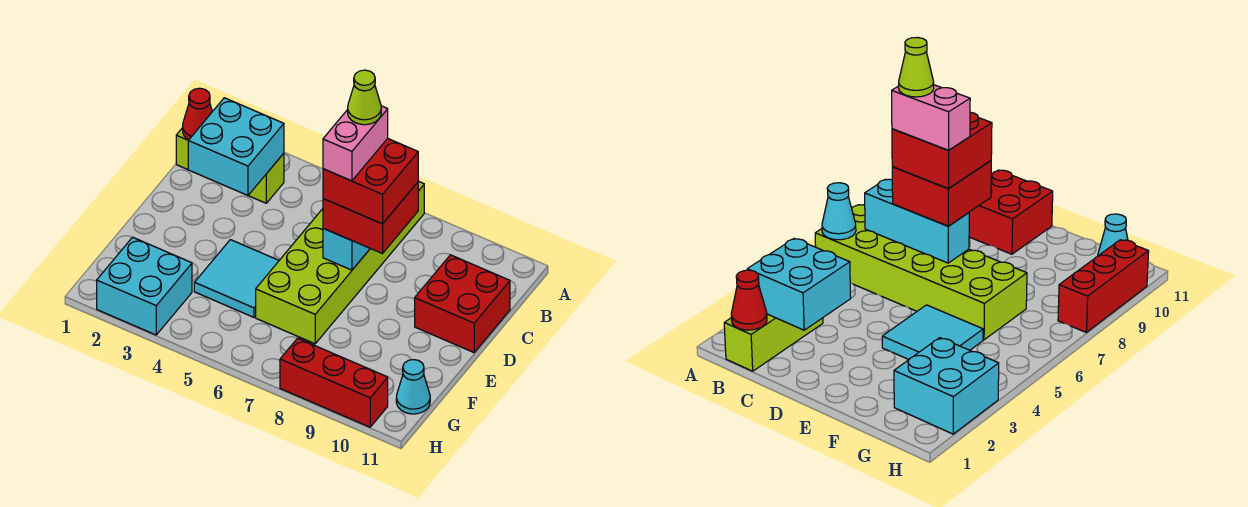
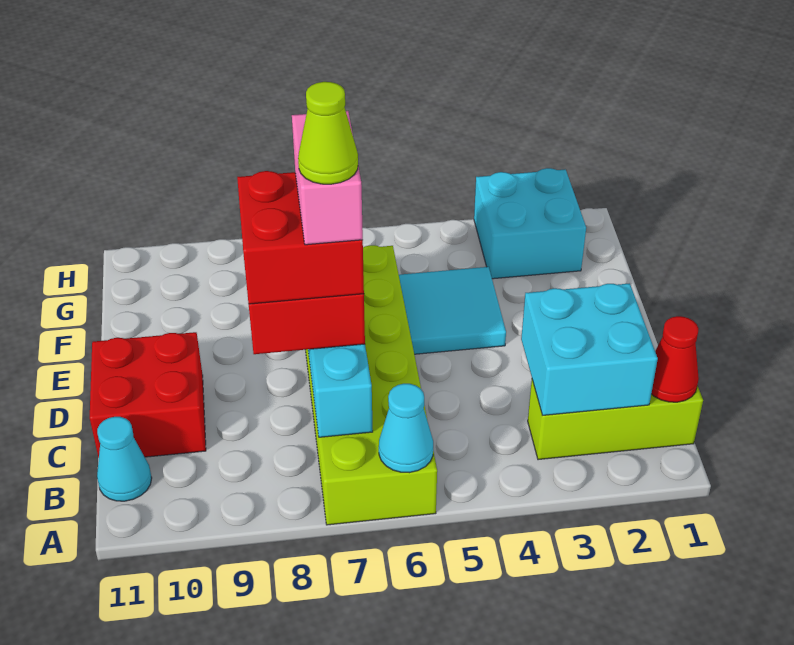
cyan 1x1 cone [396,360,430,414] -> cyan 1x1 cone moved to [97,417,152,501]
red 1x3 brick [280,338,388,427] -> none

